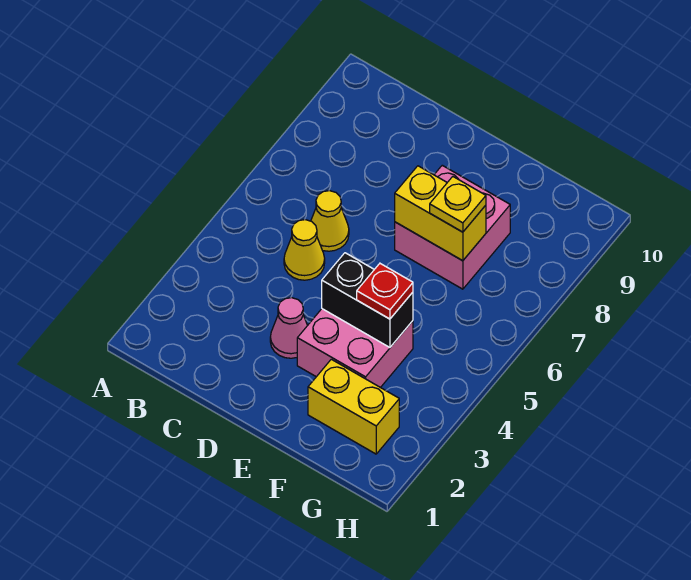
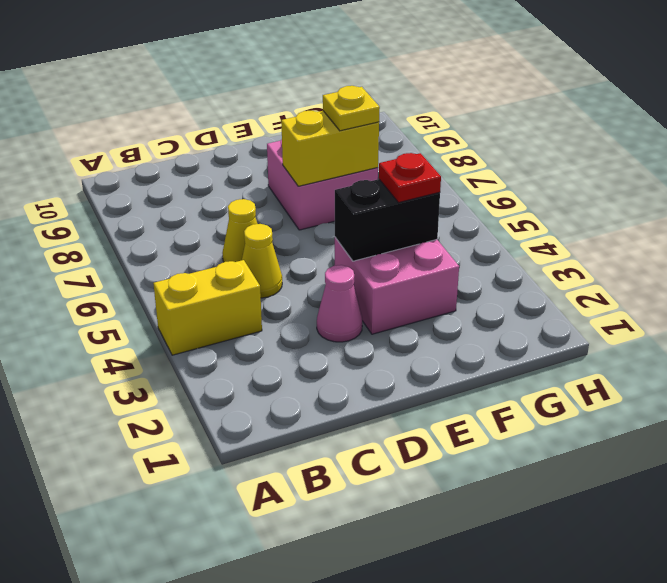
yellow 1x2 brick [308,359,399,454] -> yellow 1x2 brick moved to [153,260,262,355]

